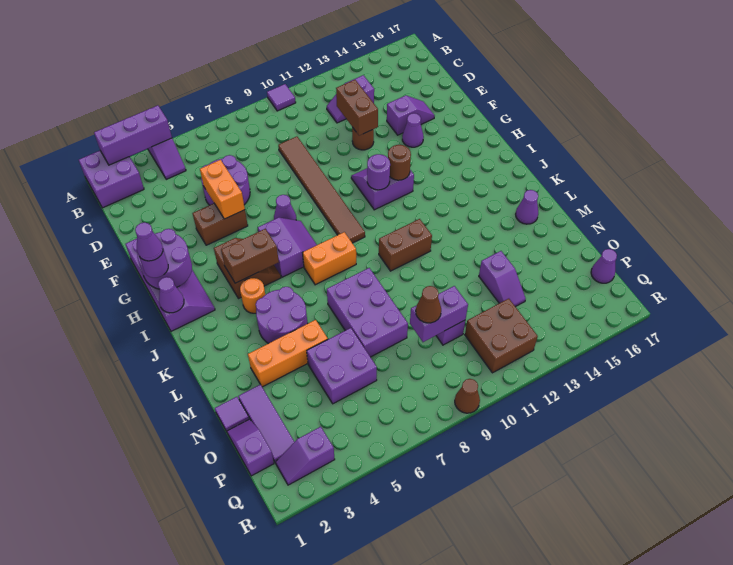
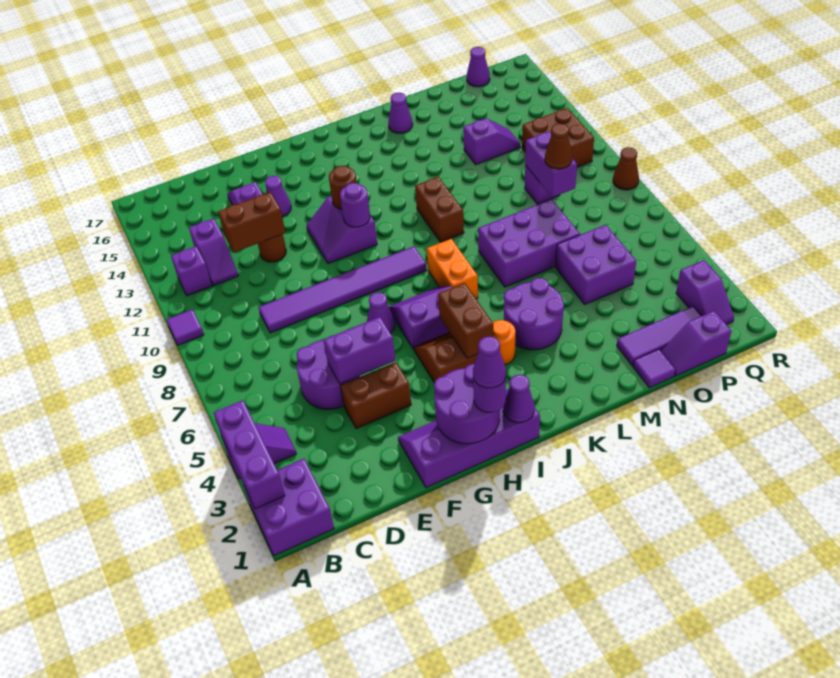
none -> purple 1x1 brick [171,246,212,296]
brown 1x6 tile [278,137,365,243] -> purple 1x6 tile [258,246,427,333]
orange 1x2 brick [200,160,245,219] -> purple 1x2 brick [324,317,396,384]
brown 1x2 brick [192,203,248,245] -> brown 1x2 brick turned to [340,362,411,429]
orange 1x3 brick [248,320,328,387] -> none

